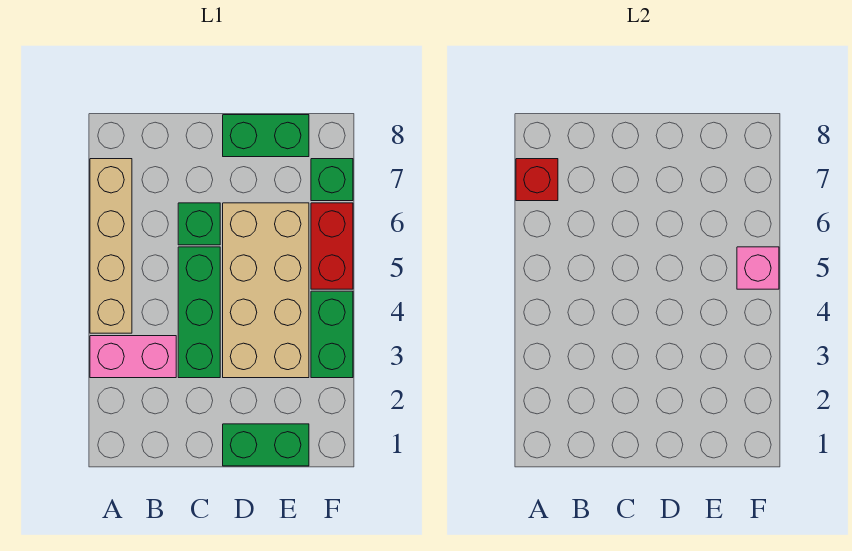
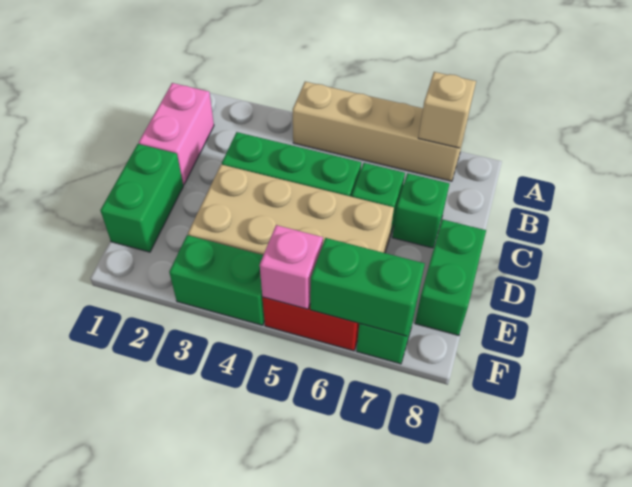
pink 1x2 brick [90,336,176,378] -> pink 1x2 brick moved to [139,83,214,185]
red 1x1 brick [516,159,558,201] -> tan 1x1 brick [418,72,476,148]
none -> green 1x1 brick [392,173,449,248]
none -> green 1x2 brick [310,238,425,336]

